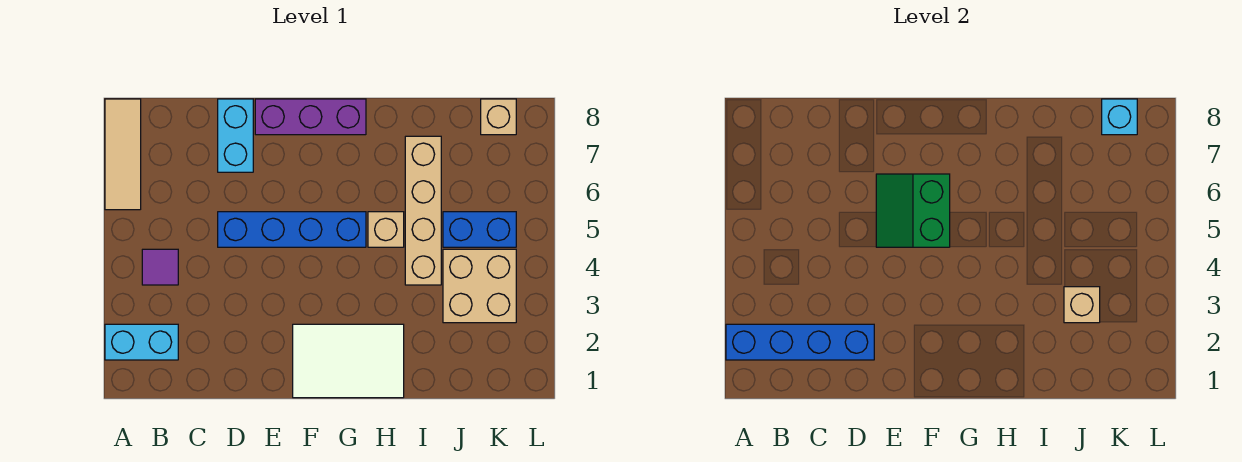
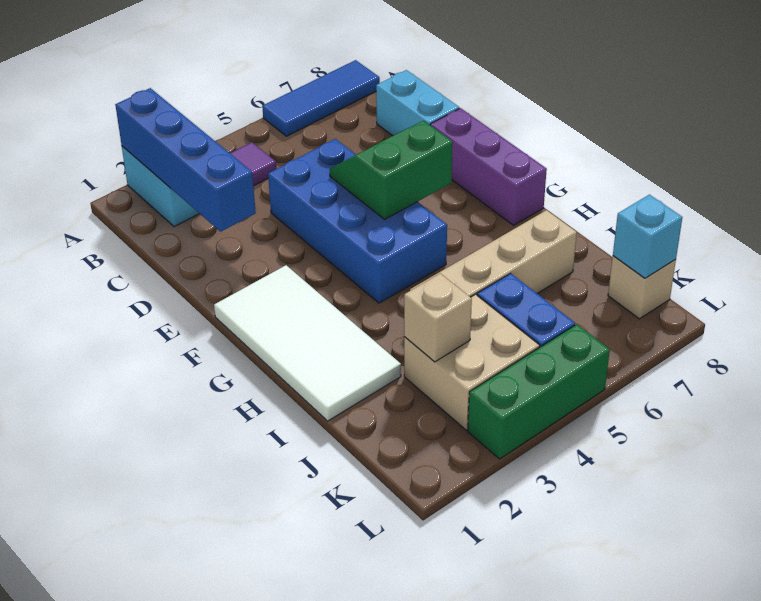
tan 1x3 tile [105,99,141,210] -> blue 1x3 tile [262,60,380,136]
blue 1x4 brick [218,212,366,247] -> blue 2x4 brick [268,139,447,303]
cyan 1x2 brick [218,99,253,172] -> cyan 1x2 brick turned to [376,70,459,136]
white 2x3 tile [293,324,404,398] -> white 2x4 tile [214,265,401,421]
tan 1x1 brick [368,212,404,247] -> none
none -> green 1x3 brick [468,324,610,459]

